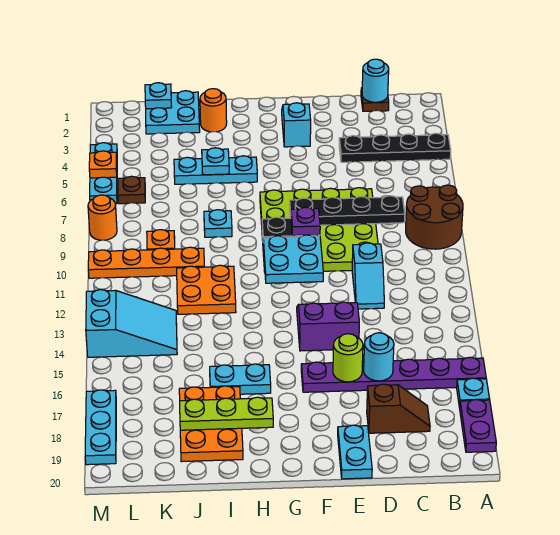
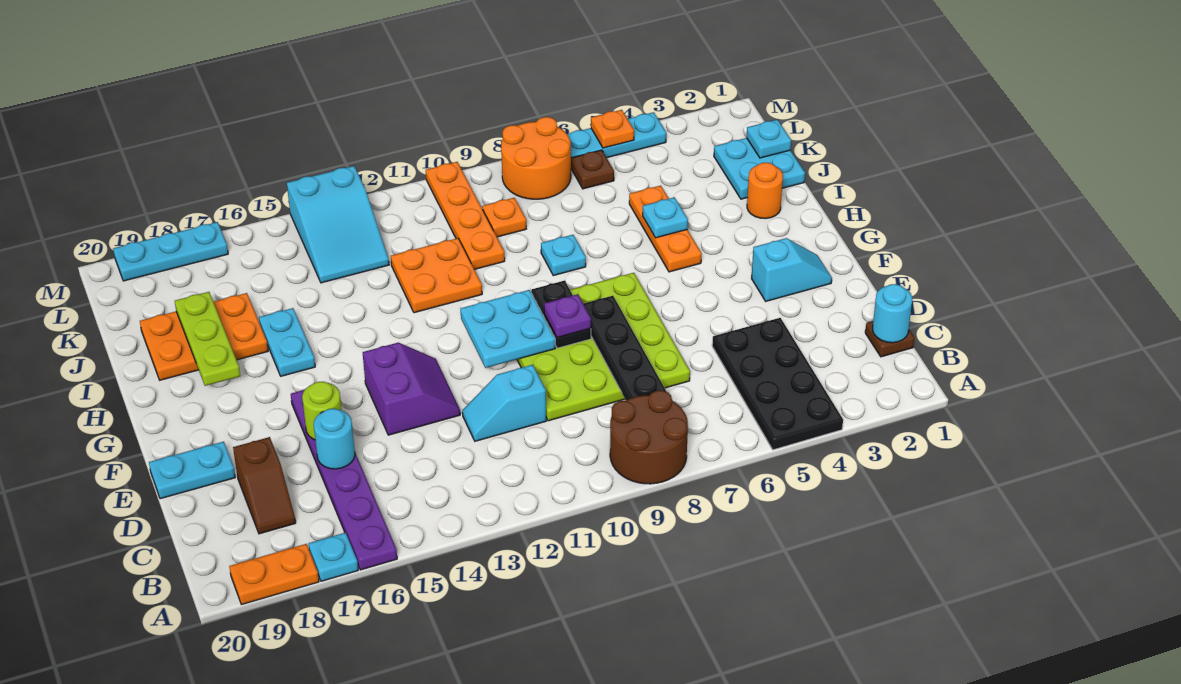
black 1x4 plate [339,133,451,162] -> black 2x4 plate [712,318,843,450]
purple 1x2 plate [460,400,496,452] -> orange 1x2 plate [229,544,319,605]
cyan 1x3 plate [174,156,257,184] -> orange 1x3 plate [629,186,702,272]
orange 1x1 round brick [88,195,117,240] -> orange 2x2 round brick [501,117,571,199]

